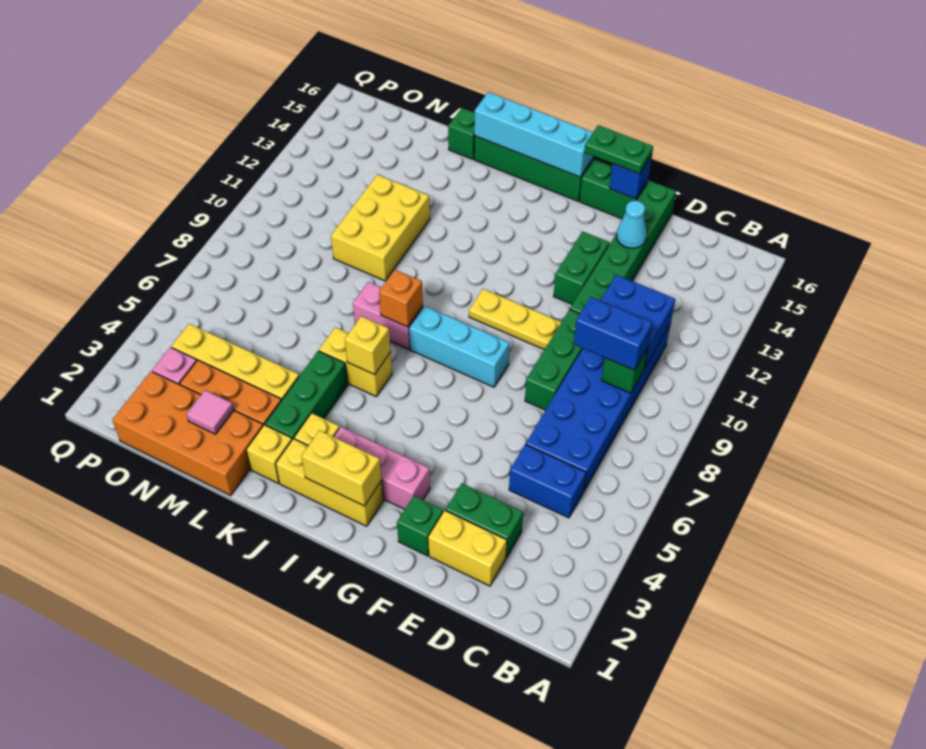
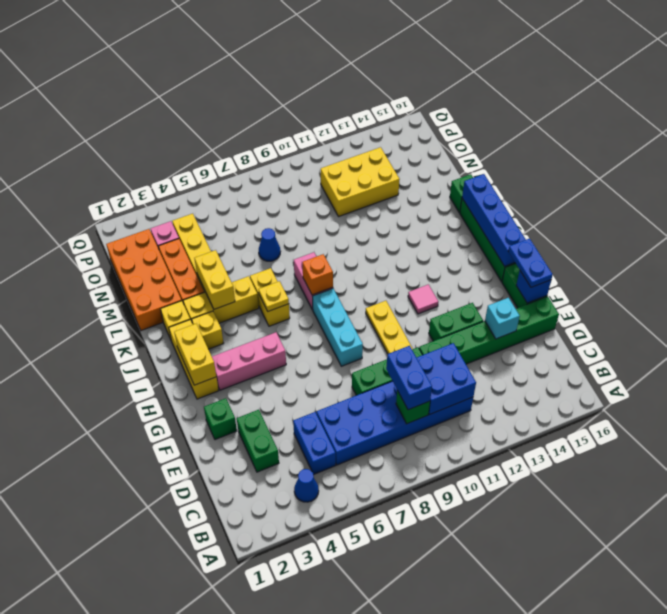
none -> blue 1x1 cone [294,469,319,502]
yellow 1x2 brick [428,511,507,586] -> yellow 1x2 brick moved to [195,250,235,309]
cyan 1x1 cone [617,201,647,248] -> cyan 1x1 brick [485,298,520,339]
green 1x2 plate [585,125,653,174] -> blue 1x2 plate [508,238,553,287]
pink 1x3 brick [334,427,430,509] -> pink 1x3 brick turned to [212,332,286,390]
cyan 1x4 brick [474,92,593,177] -> blue 1x4 brick [462,174,526,266]
yellow 1x1 brick [345,316,391,375] -> yellow 1x1 plate [259,281,289,311]
green 1x3 brick [265,351,348,440] -> yellow 1x3 brick [183,276,259,323]
yellow 2x3 brick [331,175,430,281] -> yellow 2x3 brick moved to [321,147,400,217]
pink 1x1 tile [187,390,234,434] -> pink 1x1 tile moved to [408,284,438,314]
none -> blue 1x1 cone [259,228,280,261]

